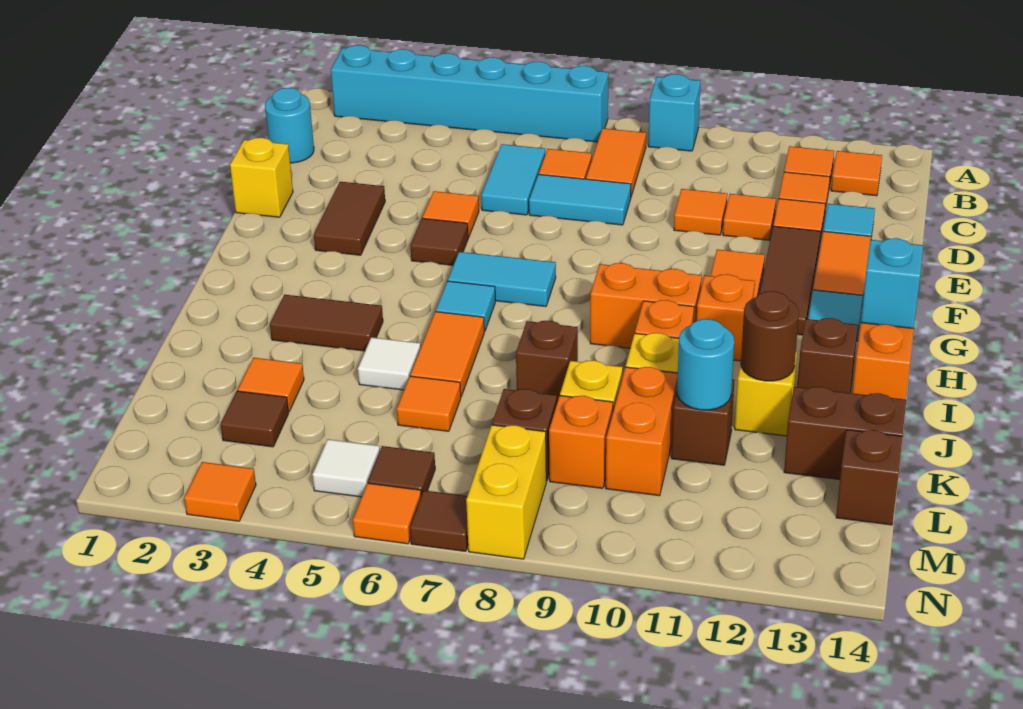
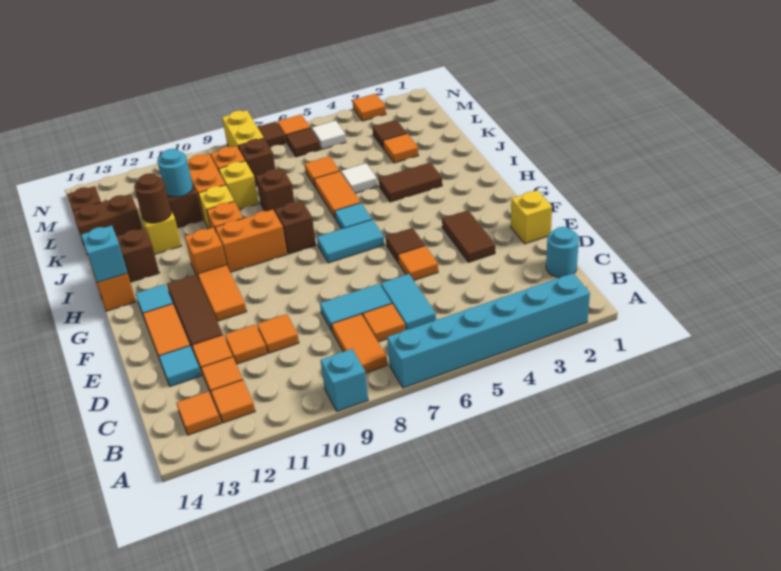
none -> brown 1x1 brick [275,201,316,254]

